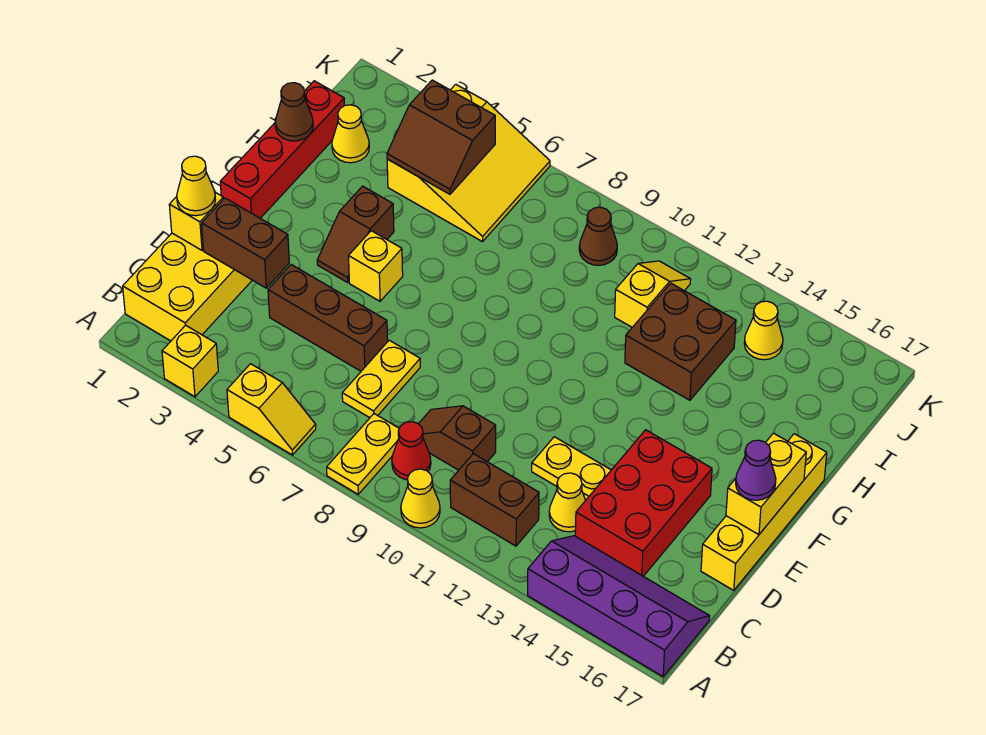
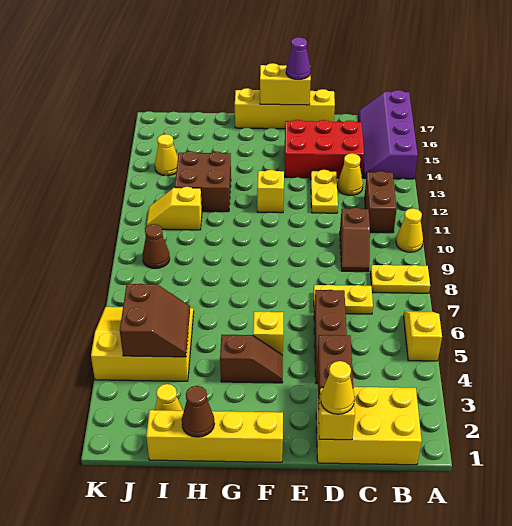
yellow 1x1 brick [162,325,218,397] -> yellow 1x1 brick moved to [257,170,284,213]
red 1x1 cone [392,422,431,480] -> none
red 1x4 brick [220,81,344,218] -> yellow 1x4 brick [146,410,283,462]

